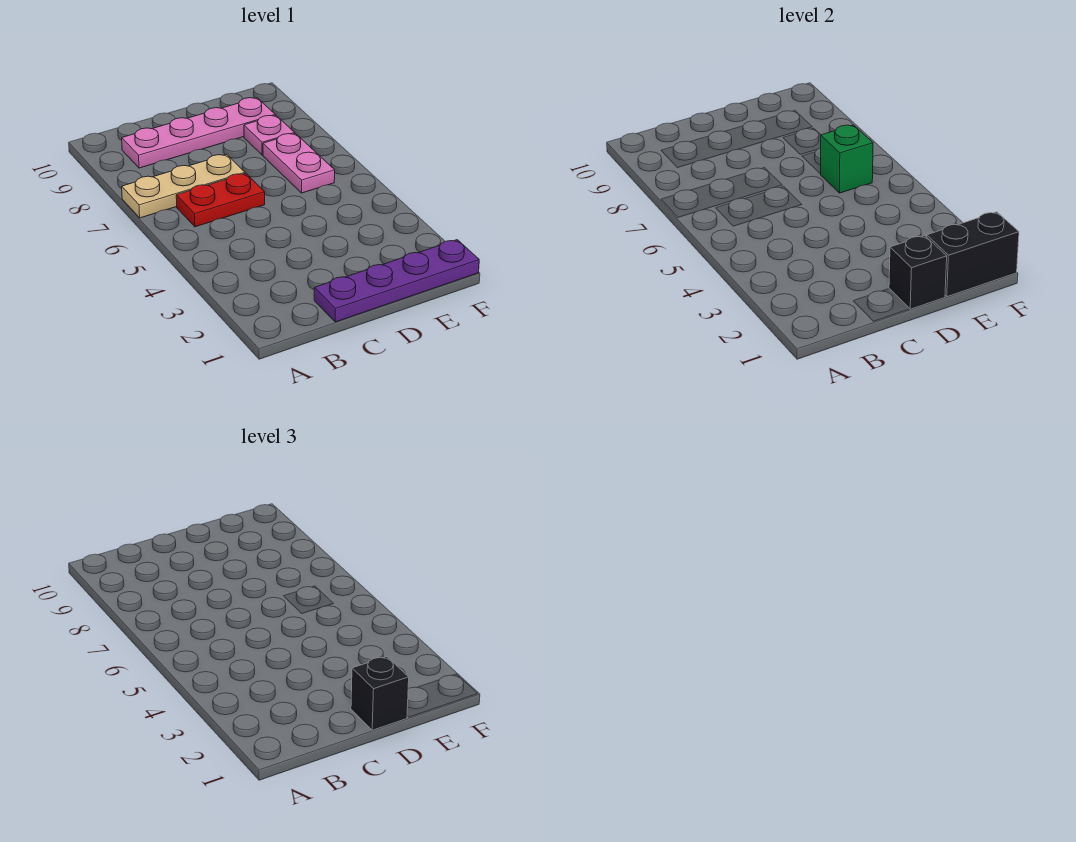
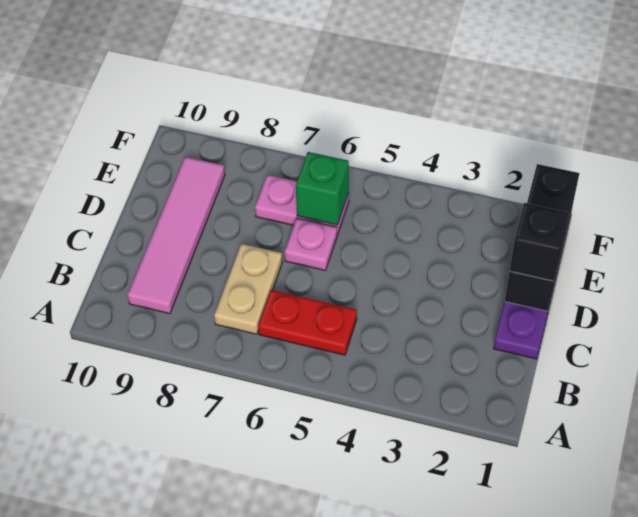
tan 1x3 plate [122,154,245,218] -> tan 1x2 plate [214,244,282,334]
red 1x2 plate [176,173,265,227] -> red 1x2 plate turned to [258,290,357,355]
pink 1x4 plate [122,98,275,168] -> pink 1x4 tile [128,157,225,314]
pink 1x1 plate [244,115,295,155] -> pink 1x1 plate moved to [285,218,337,271]

